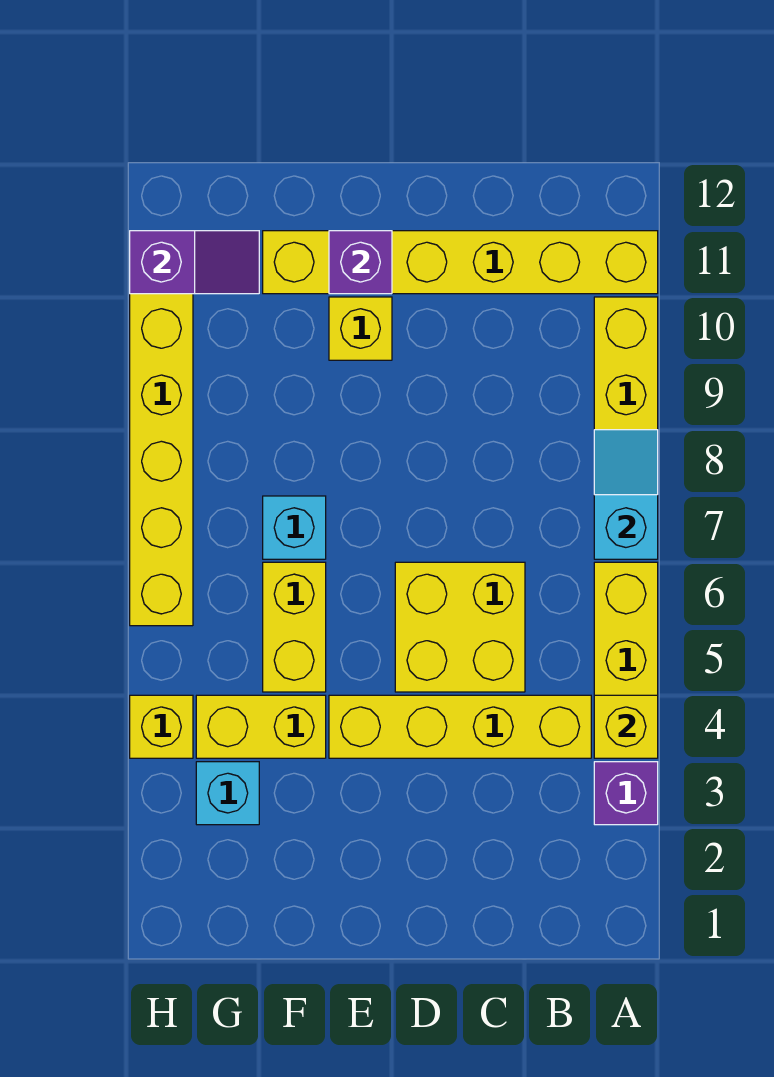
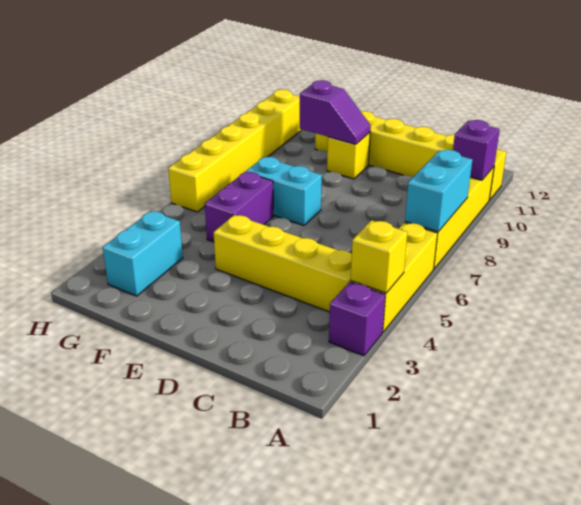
cyan 1x2 slope [594,430,658,559] -> cyan 1x2 brick [405,150,472,232]
yellow 2x2 brick [395,562,525,692] -> none
purple 1x1 brick [329,231,392,294] -> purple 1x1 brick moved to [453,120,500,180]
yellow 1x2 brick [196,695,326,758] -> none
yellow 1x2 brick [263,562,326,692] -> purple 1x2 brick [205,172,273,242]
cyan 1x1 brick [263,496,326,559] -> cyan 1x2 brick [246,157,322,225]
cyan 1x1 brick [196,762,259,825] -> cyan 1x2 brick [103,211,183,296]
purple 1x2 slope [130,231,259,294] -> purple 1x2 slope moved to [300,80,371,144]
yellow 1x1 brick [130,695,193,758] -> none

